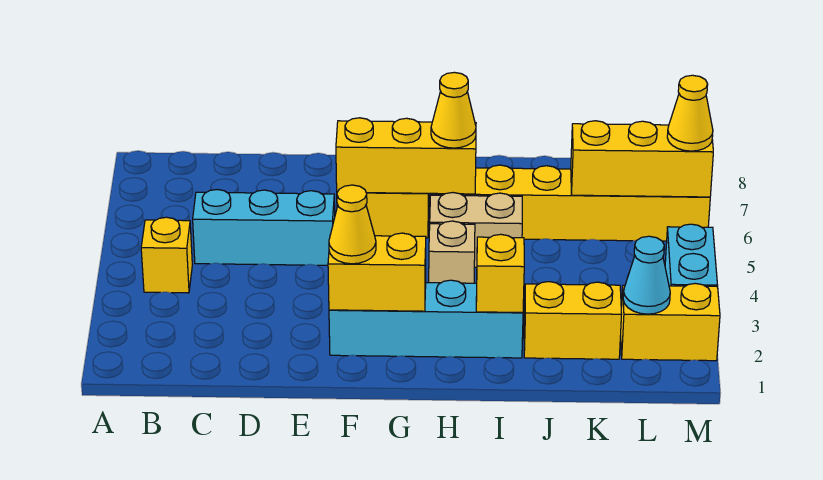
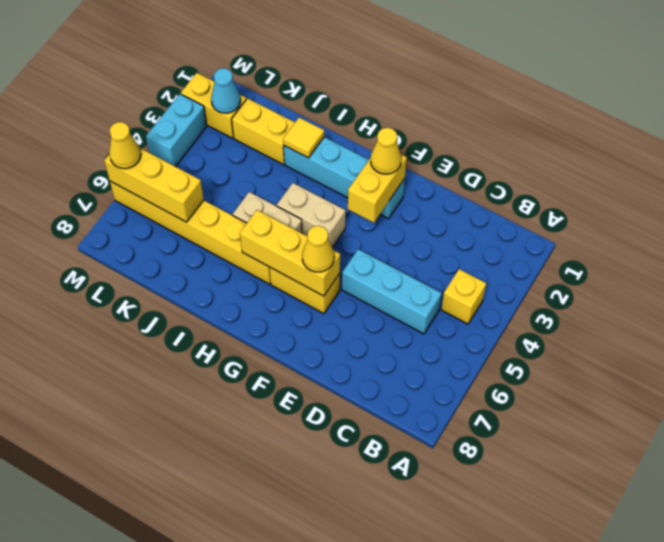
yellow 1x2 brick [328,233,426,311] -> yellow 1x2 brick turned to [348,154,407,223]
tan 1x1 brick [429,221,475,283] -> tan 1x2 brick [277,183,346,247]
yellow 1x1 cone [431,72,476,148] -> yellow 1x1 cone moved to [302,226,334,272]
yellow 1x1 brick [476,234,524,313] -> yellow 1x1 tile [283,118,324,158]

